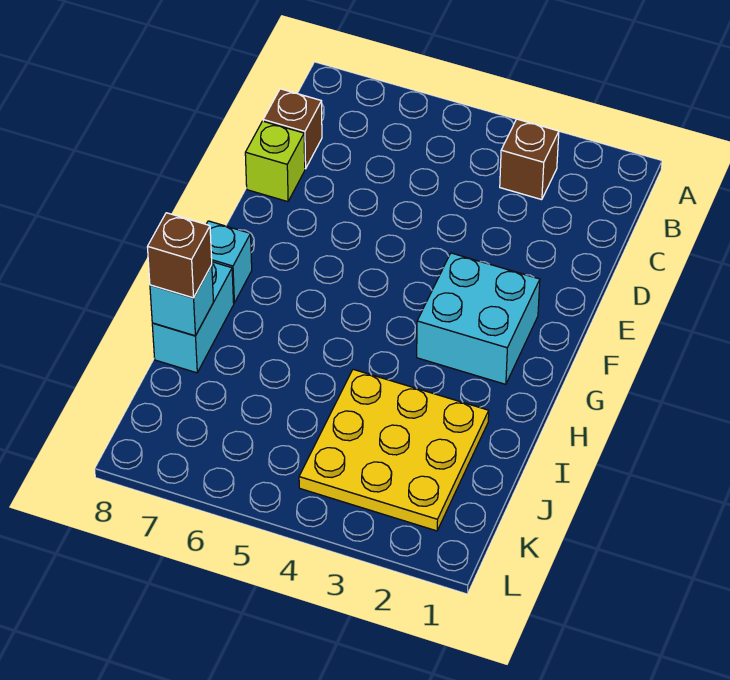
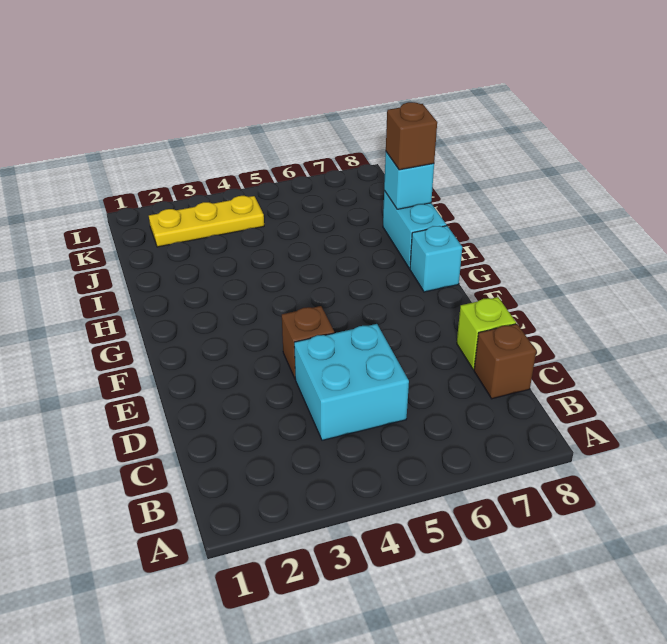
brown 1x1 brick [500,119,559,200] -> brown 1x1 brick moved to [282,306,334,379]
cyan 2x2 brick [417,253,540,384] -> cyan 2x2 brick moved to [294,324,409,440]
yellow 3x3 plate [299,369,489,531] -> yellow 1x3 plate [149,196,264,247]

